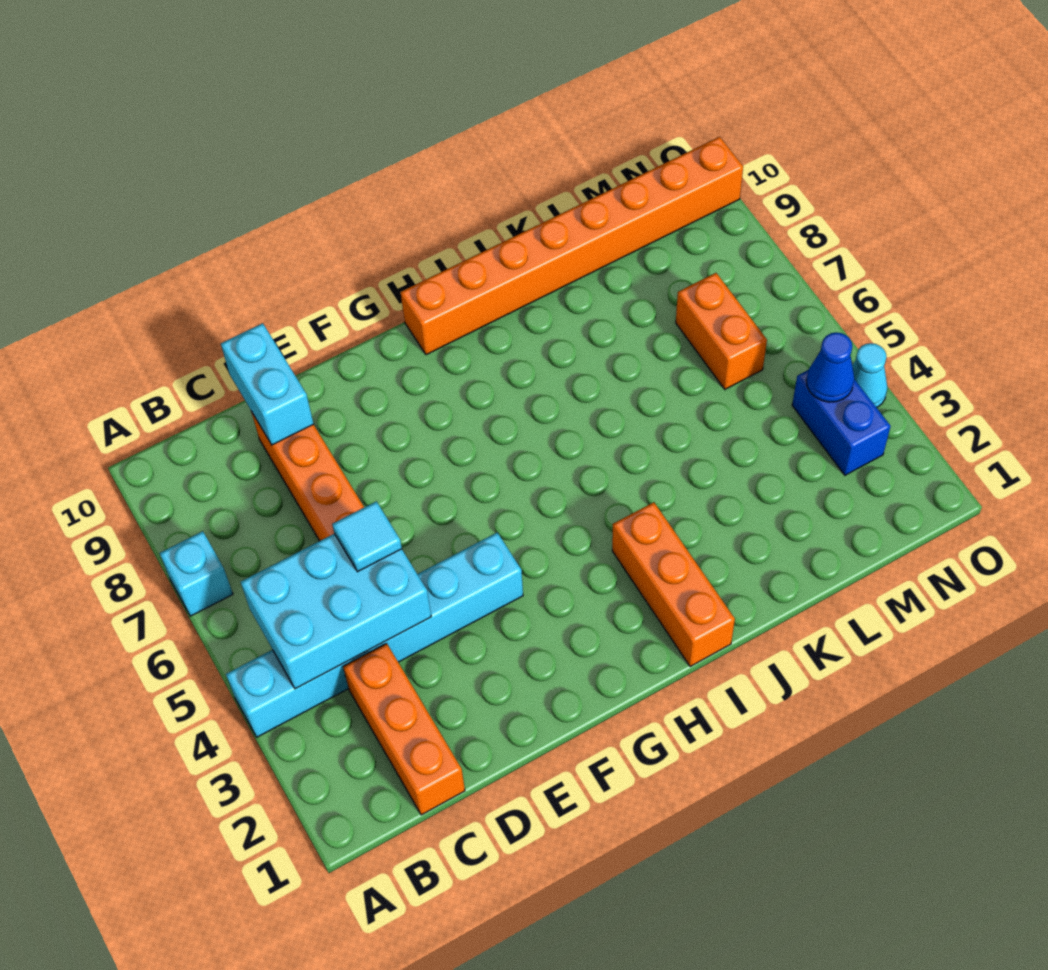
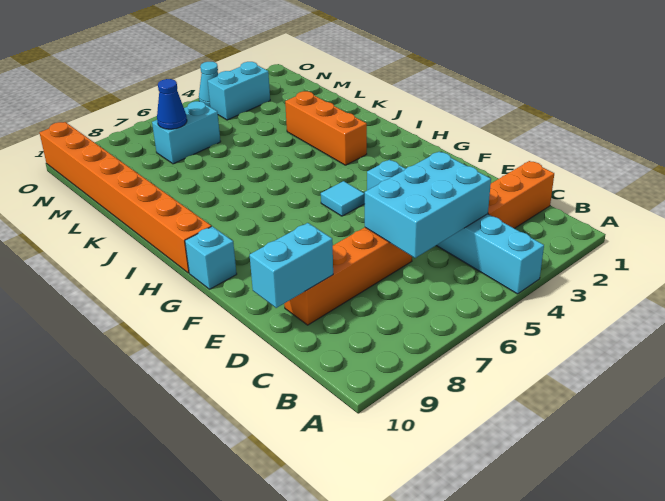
cyan 1x1 brick [160,531,233,616] -> cyan 1x1 brick moved to [185,226,237,289]
cyan 2x3 brick [241,534,431,689] -> cyan 2x3 brick turned to [364,152,491,258]
cyan 1x1 tile [332,501,402,572] -> cyan 1x1 tile moved to [321,181,365,216]
orange 1x3 brick [612,502,735,667] -> orange 1x3 brick turned to [285,91,367,165]
orange 1x2 brick [676,273,767,389] -> cyan 1x2 brick [152,101,221,164]
blue 1x2 brick [792,370,891,475] -> cyan 1x2 brick [208,62,270,120]
blue 1x1 cone [806,332,854,402] -> blue 1x1 cone moved to [157,79,187,129]

